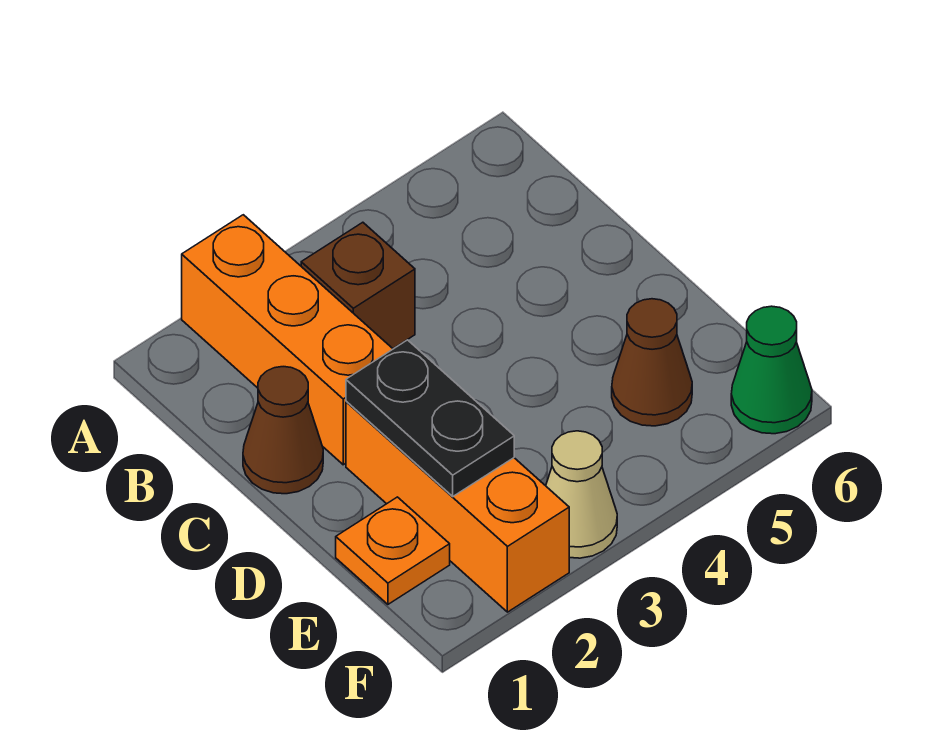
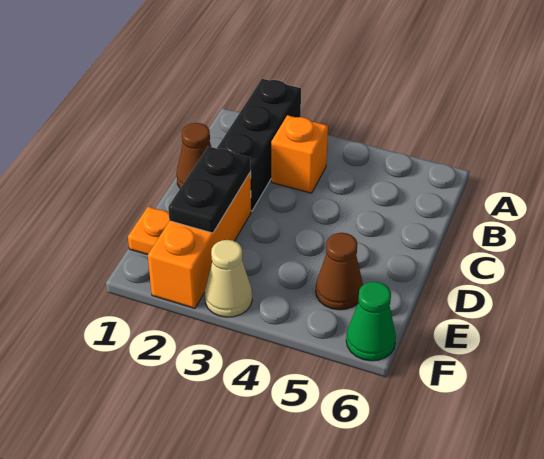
orange 1x3 brick [182,215,393,465] -> black 1x3 brick [217,79,301,211]
brown 1x1 brick [301,222,415,349] -> orange 1x1 brick [271,115,328,193]

